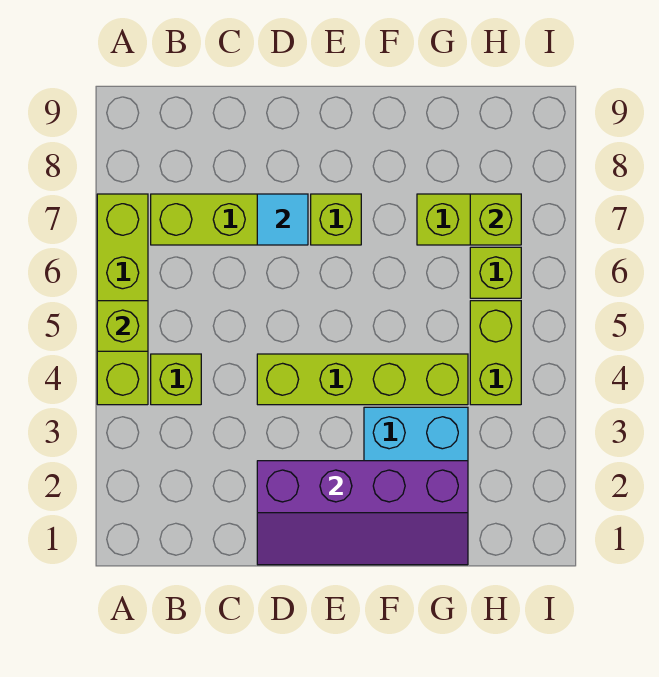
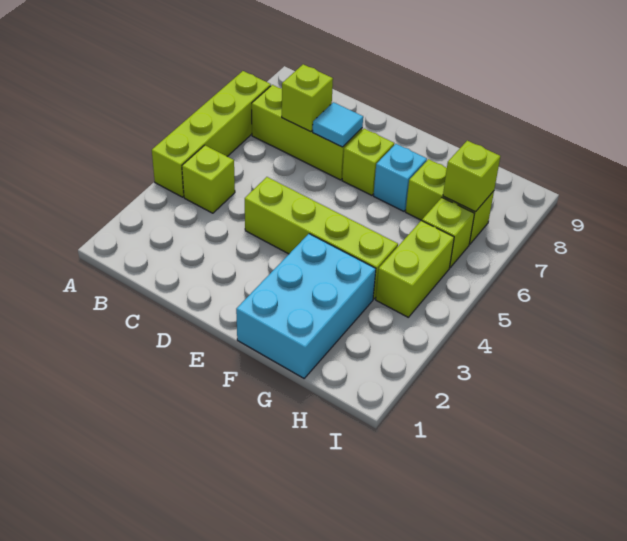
lime 1x1 brick [97,301,148,351] -> lime 1x1 brick moved to [282,64,333,132]
purple 2x4 slope [257,461,468,565] -> none
none -> cyan 1x1 brick [374,144,427,211]

